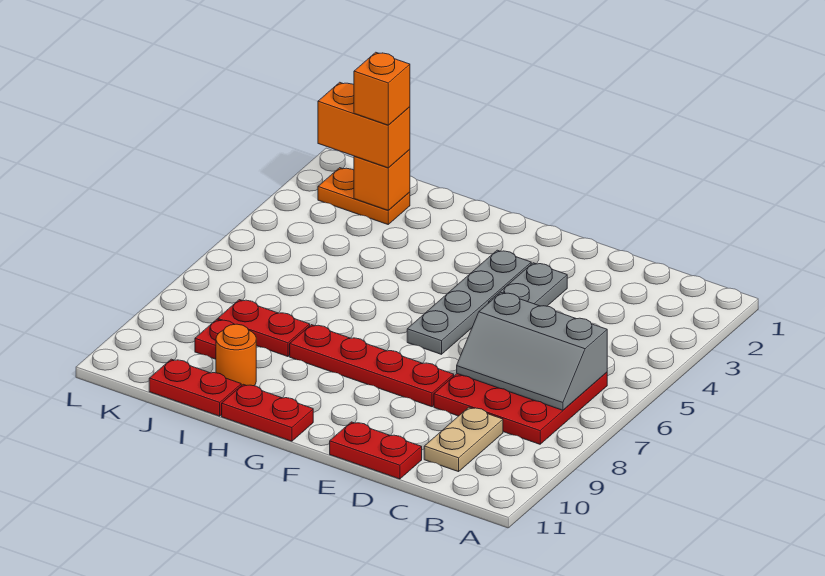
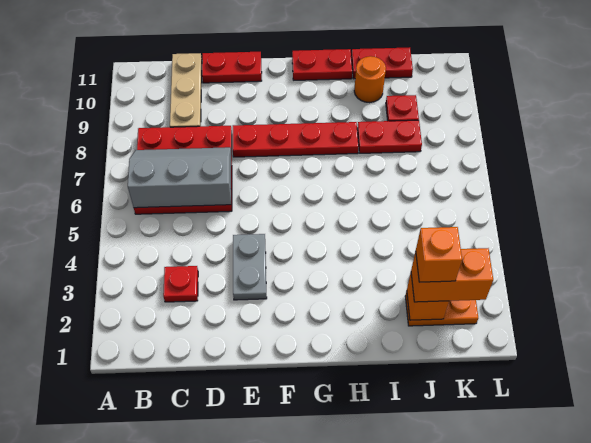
none -> red 1x1 plate [163,266,198,302]
tan 1x2 plate [424,407,503,472] -> tan 1x3 plate [170,53,202,127]
grey 1x4 plate [407,250,531,354] -> none

